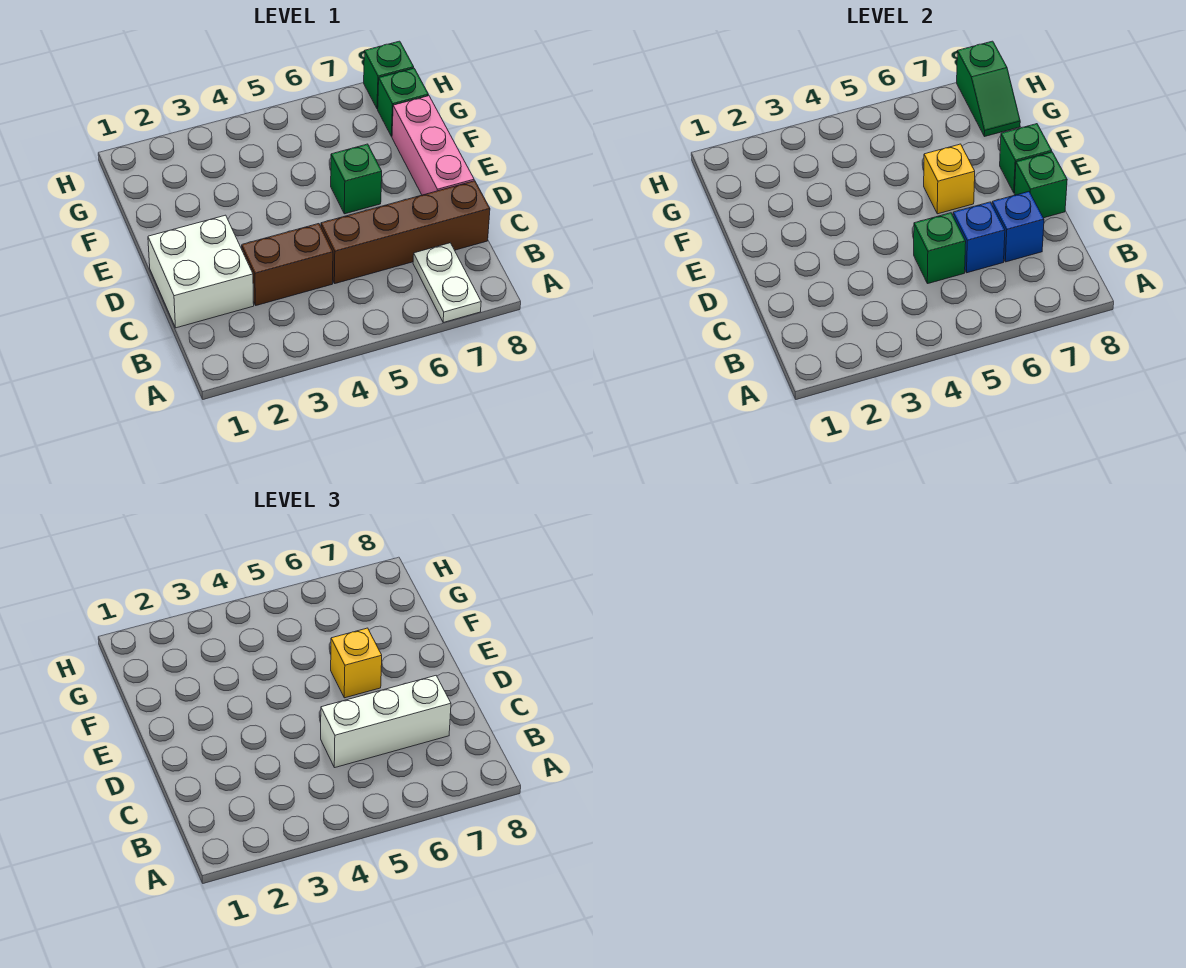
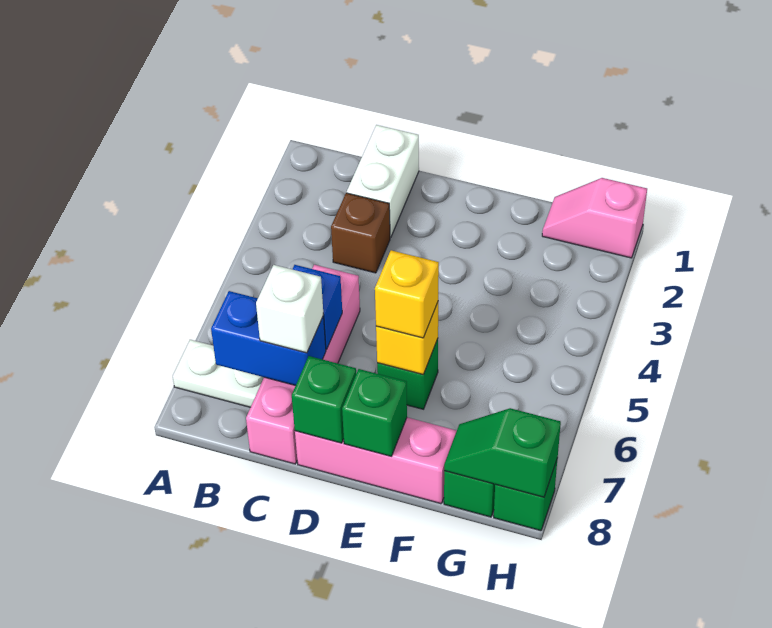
white 2x2 brick [148,215,254,328] -> white 1x2 brick [347,125,419,238]
brown 1x2 brick [242,224,333,305] -> brown 1x1 brick [331,193,390,273]
brown 1x4 brick [321,181,490,284] -> pink 1x4 brick [246,265,360,464]
green 1x1 brick [914,213,966,284] -> none
white 1x3 brick [321,676,451,768] -> white 1x1 brick [256,265,324,353]
blue 1x1 brick [992,192,1044,262] -> blue 1x2 brick [211,291,326,386]
none -> pink 1x2 slope [542,178,647,258]

